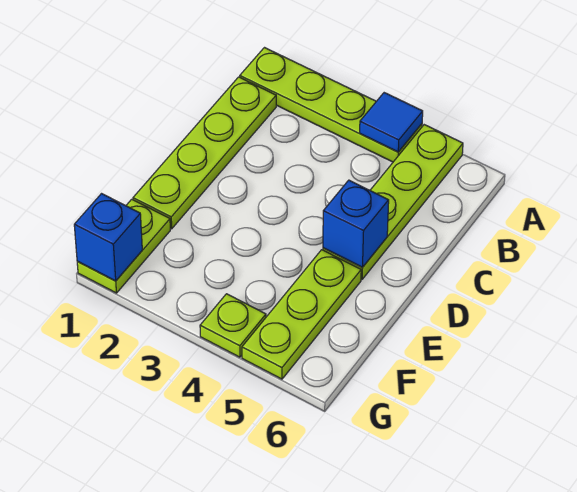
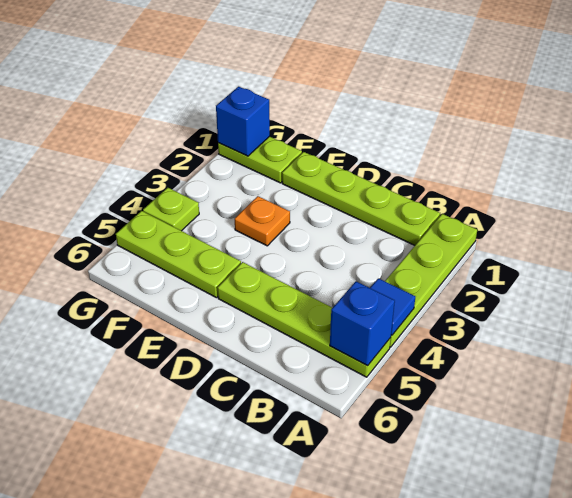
blue 1x1 brick [323,180,389,268] -> blue 1x1 brick moved to [330,281,395,365]
none -> orange 1x1 plate [235,196,290,246]

